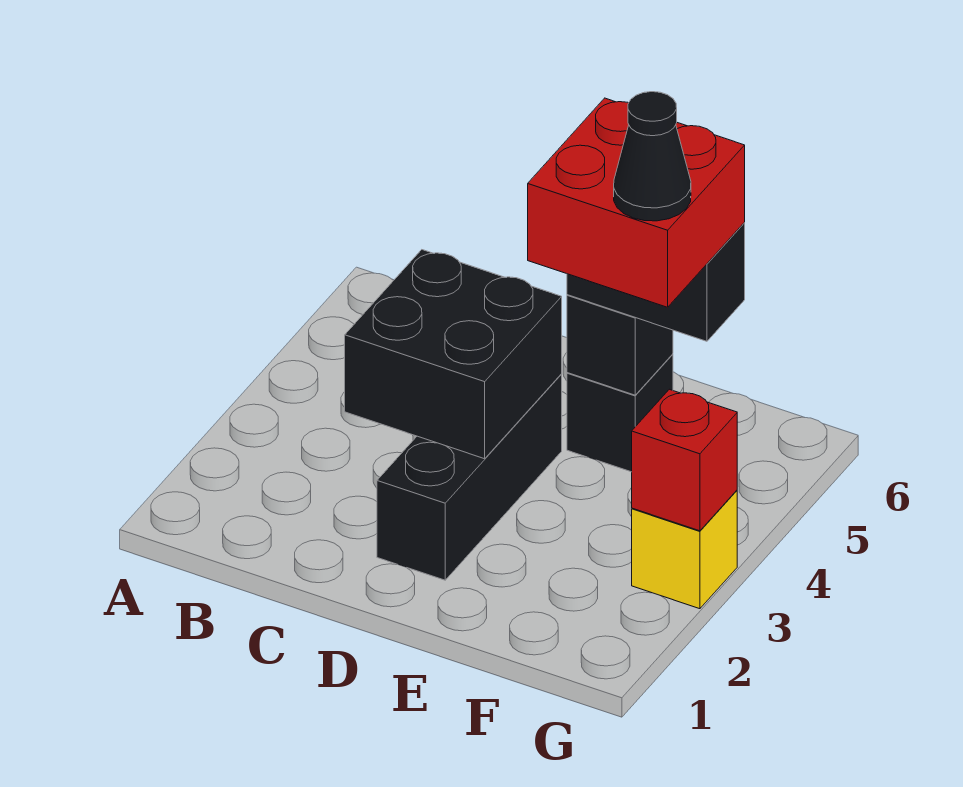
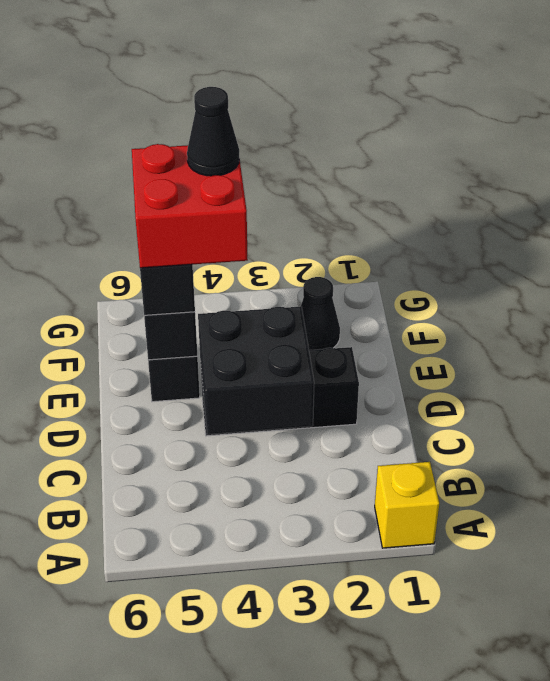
none -> black 1x1 cone [301,277,340,350]
yellow 1x1 brick [632,490,737,609] -> yellow 1x1 brick moved to [375,462,439,548]
red 1x1 brick [632,389,737,531] -> none

